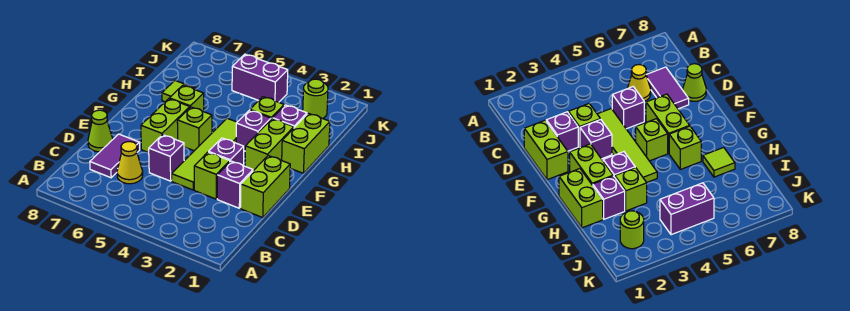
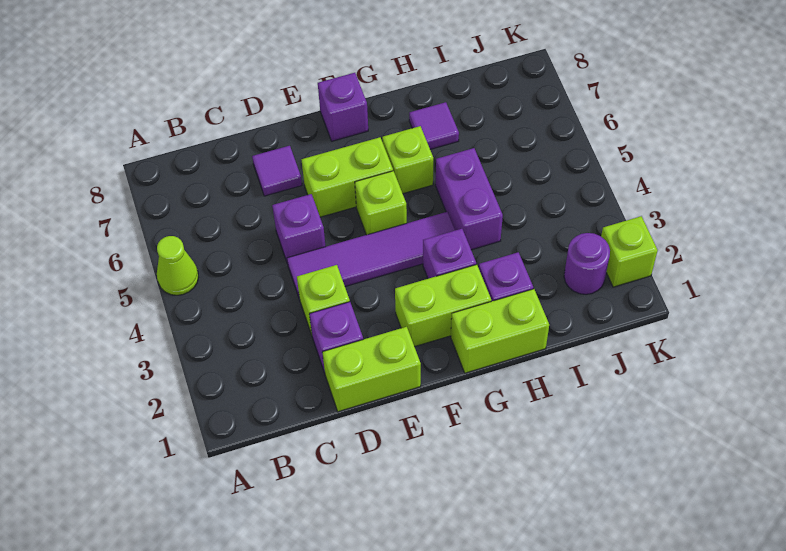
yellow 1x1 cone [117,142,143,184] -> none
purple 1x2 tile [90,134,140,178] -> purple 1x1 tile [252,146,302,196]
lime 1x4 tile [172,118,237,190] -> purple 1x4 tile [287,212,455,300]
lime 1x1 cone [88,110,113,152] -> lime 1x1 cone moved to [157,236,199,295]
purple 1x1 brick [209,138,244,166] -> purple 1x1 brick moved to [318,73,368,141]
lime 1x1 brick [250,97,284,119] -> lime 1x1 brick moved to [601,216,658,287]
lime 1x1 tile [162,81,195,102] -> purple 1x1 tile [409,102,459,149]
lime 1x1 round brick [303,79,328,119] -> purple 1x1 round brick [564,233,610,294]
purple 1x2 brick [232,54,288,102] -> purple 1x2 brick moved to [436,148,503,250]

